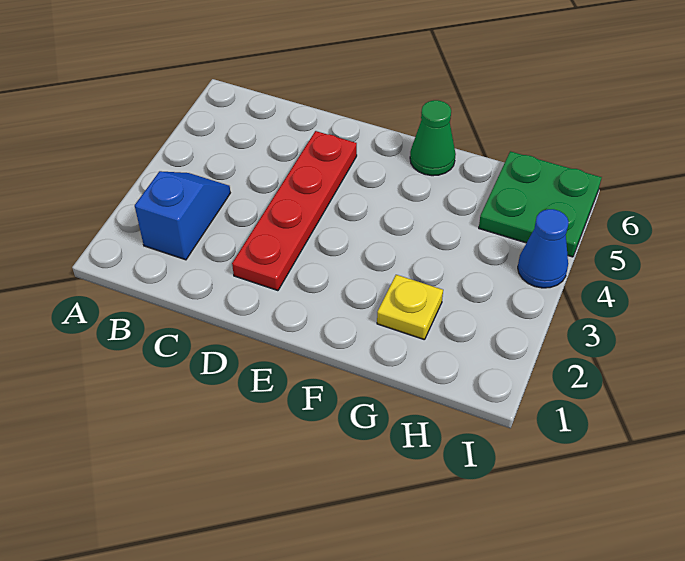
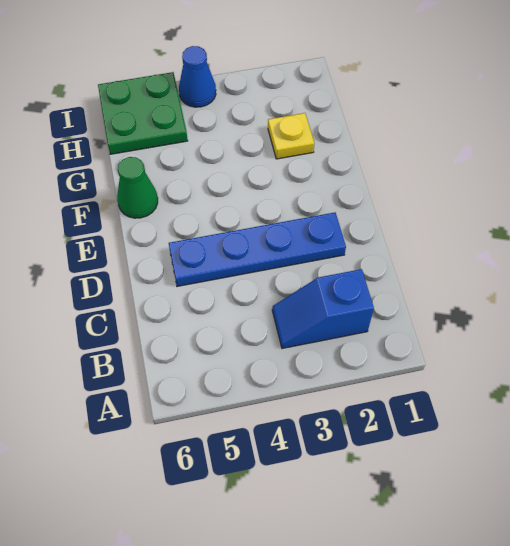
red 1x4 plate [232,131,357,291] -> blue 1x4 plate [169,212,346,286]

